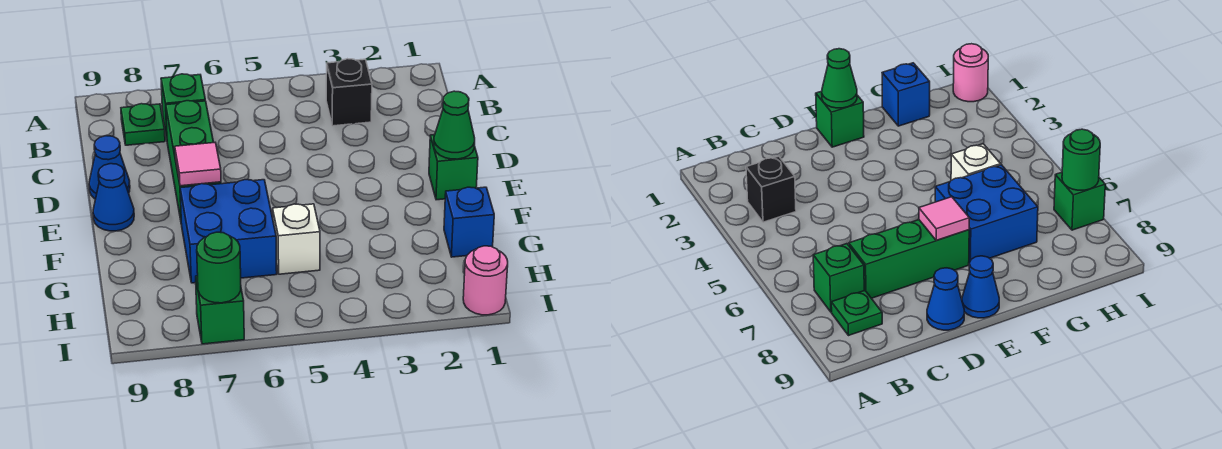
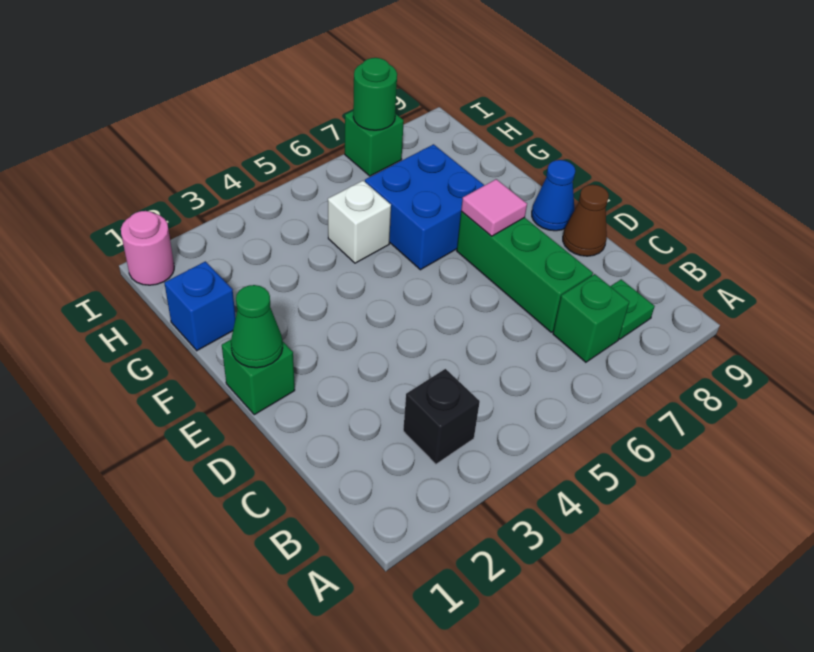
blue 1x1 cone [89,136,130,199] -> brown 1x1 cone [563,185,609,256]

